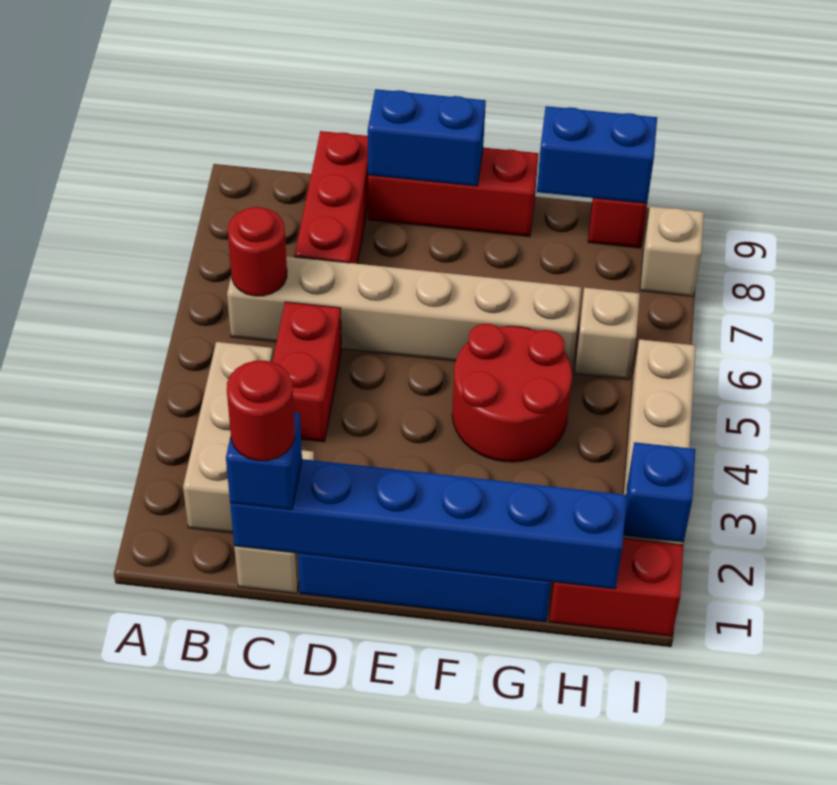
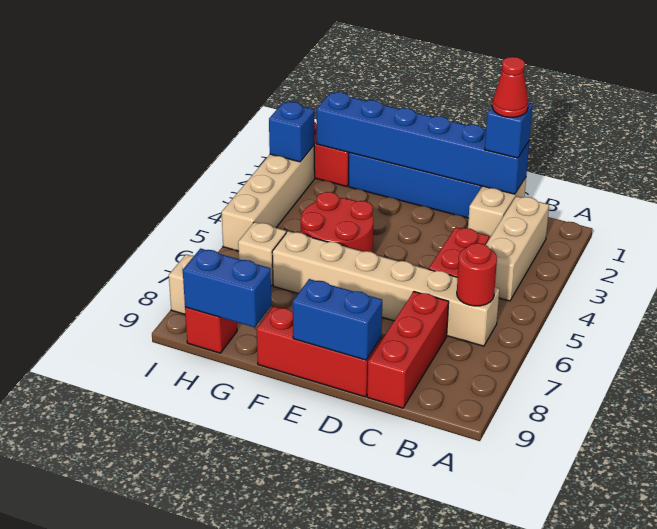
red 1x1 round brick [227,360,295,461] -> red 1x1 cone [492,57,528,117]

